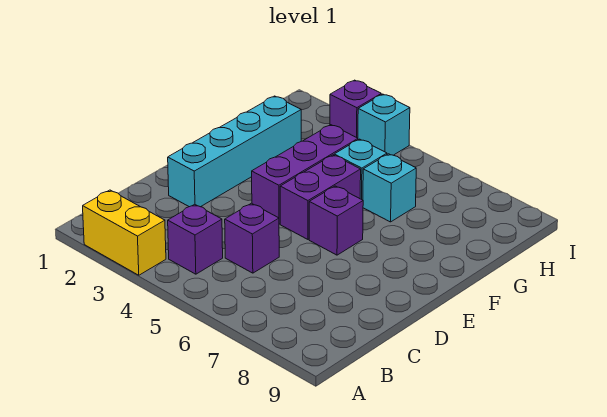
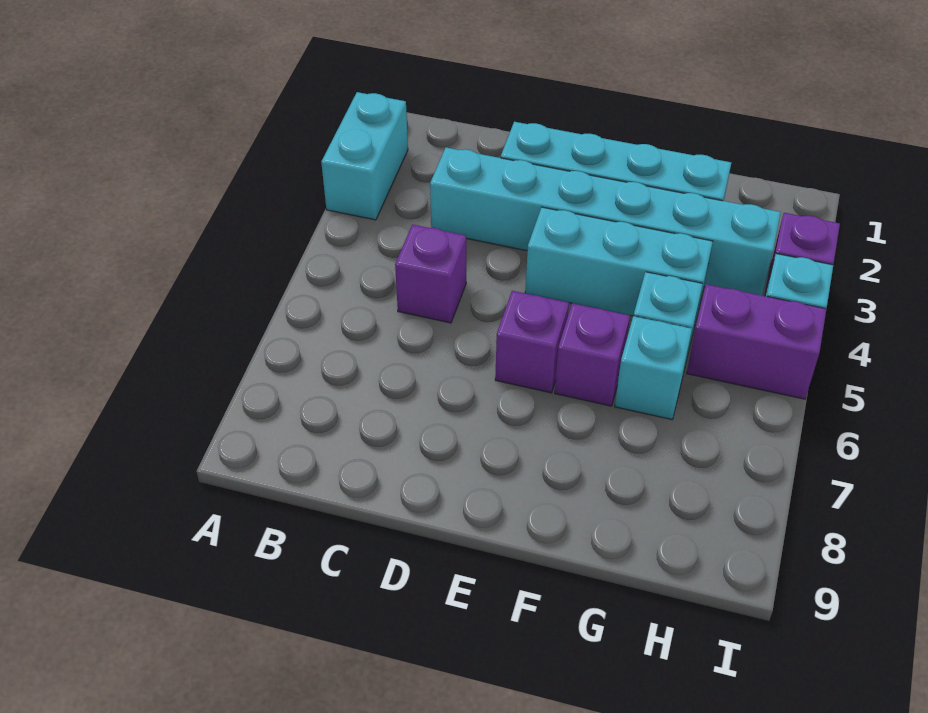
yellow 1x2 brick [83,190,166,275] -> cyan 1x2 brick [321,92,408,220]
purple 1x1 brick [168,204,223,274] -> purple 1x1 brick moved to [555,303,630,406]
none -> cyan 1x6 brick [430,147,781,295]
purple 1x3 brick [252,125,358,224] -> cyan 1x3 brick [525,207,713,319]
purple 1x2 brick [280,155,361,239] -> purple 1x2 brick moved to [687,284,826,399]

